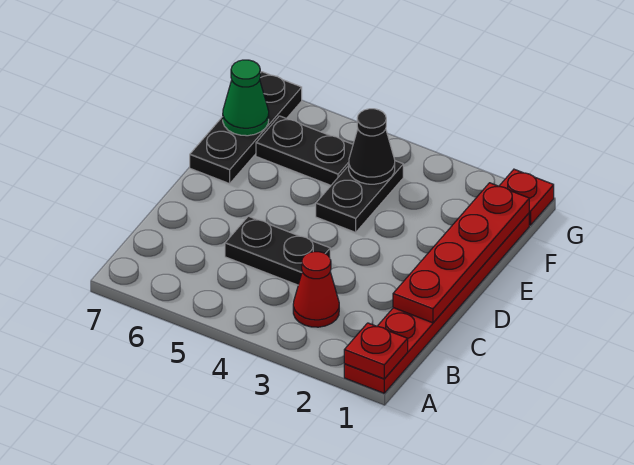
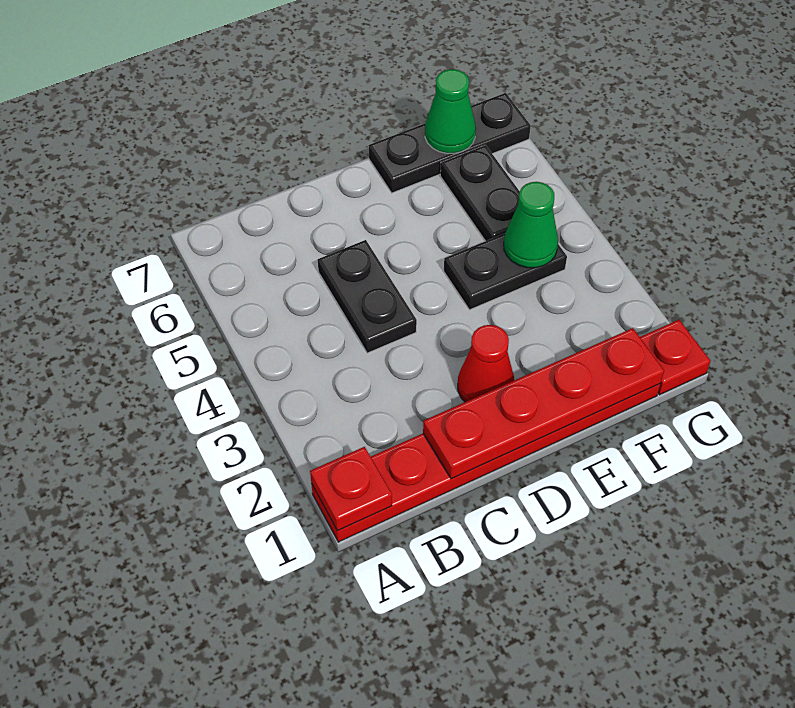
red 1x1 cone [293,252,339,327] -> red 1x1 cone moved to [458,325,514,402]
black 1x1 cone [349,109,395,184] -> green 1x1 cone [504,182,558,268]

